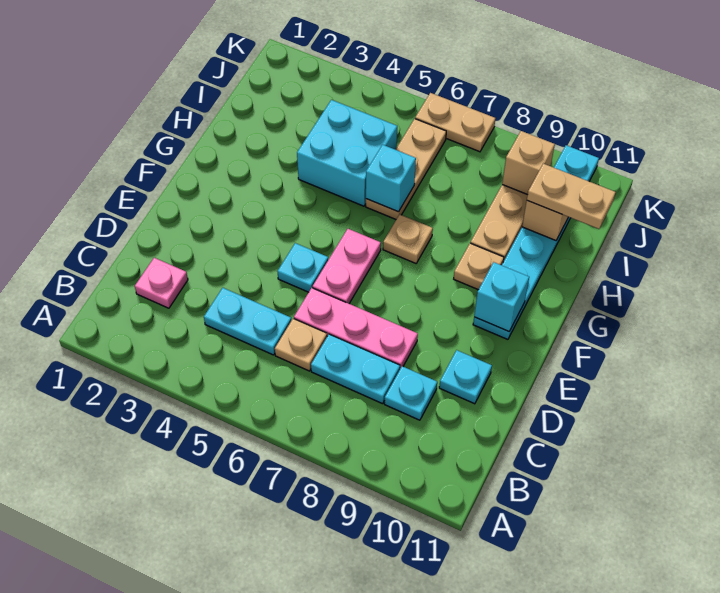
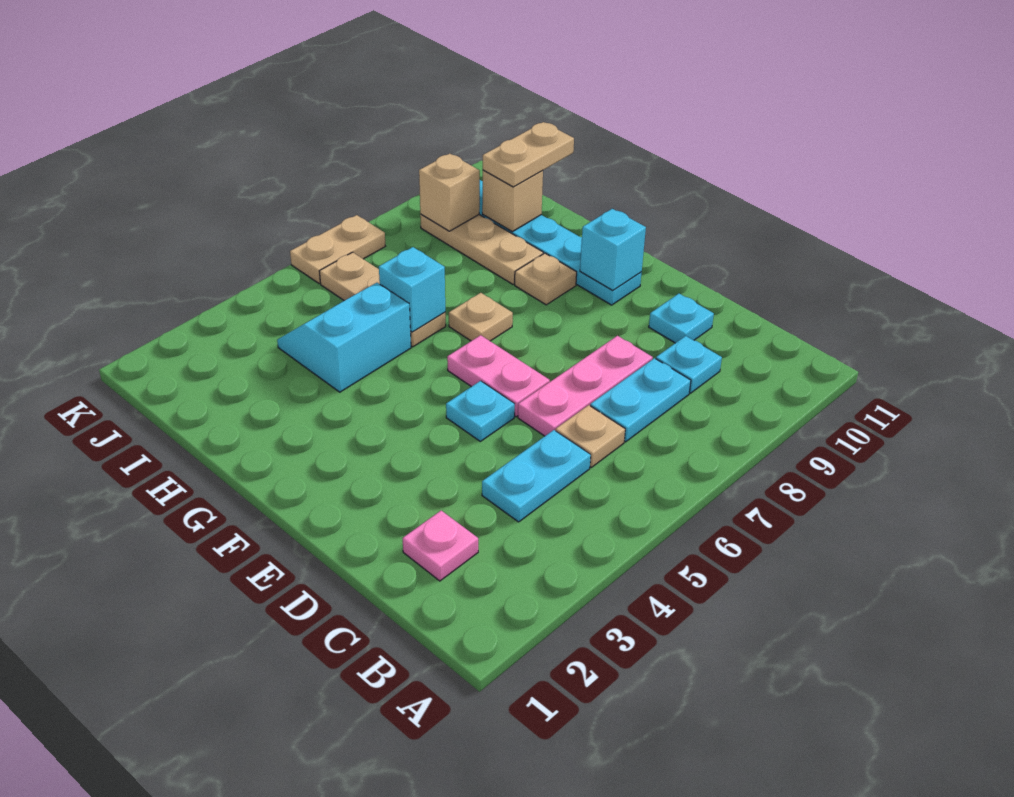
cyan 2x2 brick [297,100,397,206] -> cyan 2x2 slope [277,283,411,392]

